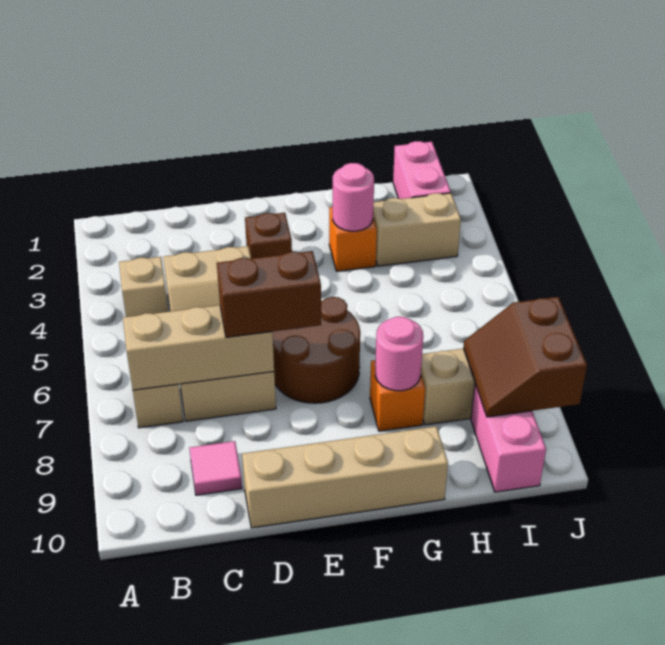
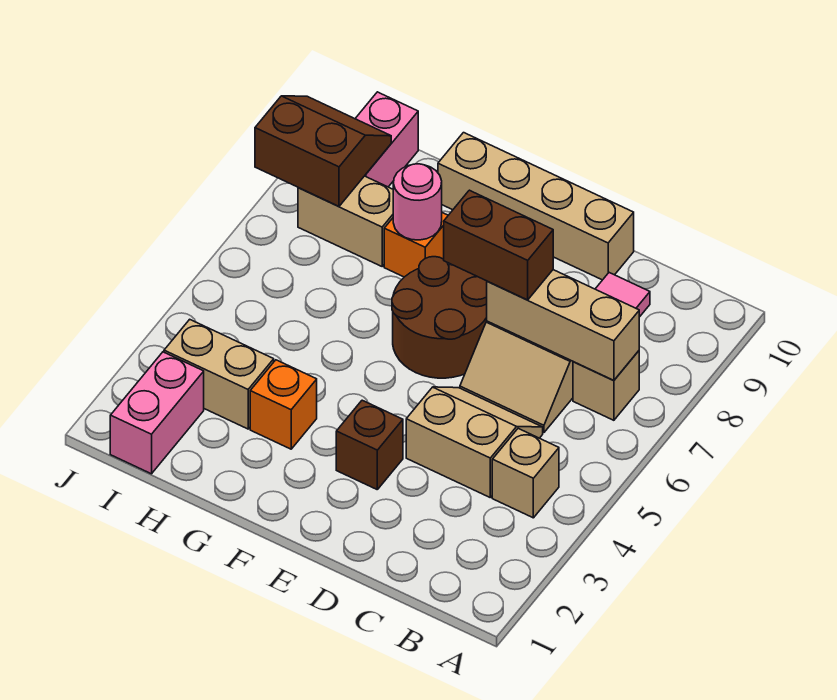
pink 1x1 round brick [333,163,374,231] -> none
brown 2x2 slope [463,297,587,417] -> brown 2x2 slope turned to [255,96,391,206]

